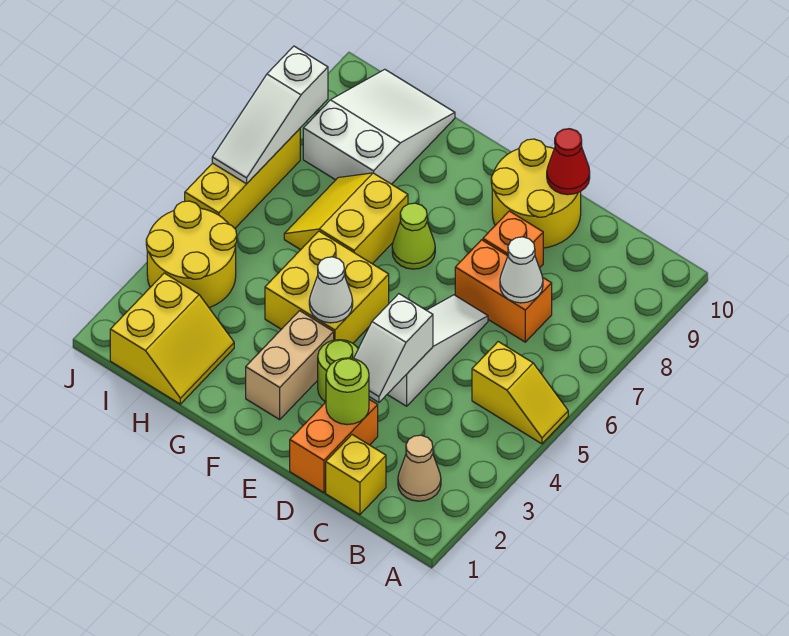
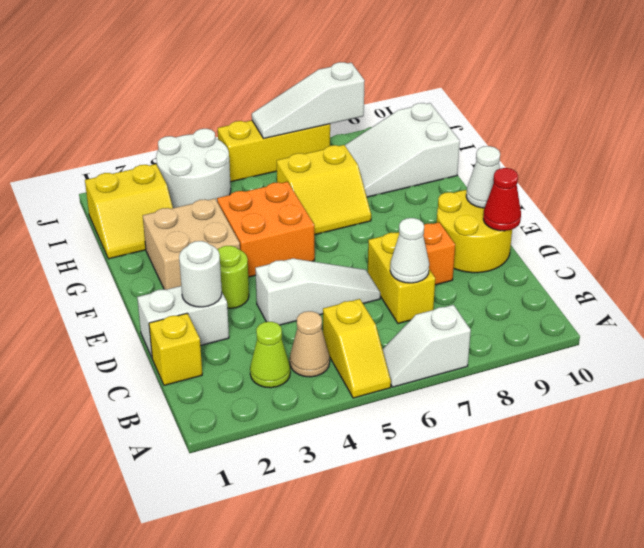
tan 1x1 cone [398,435,441,501] -> tan 1x1 cone moved to [290,311,330,377]
orange 1x2 brick [455,240,552,342] -> yellow 1x2 brick [368,232,435,324]
orange 1x2 brick [290,399,378,492] -> white 1x2 brick [137,286,229,357]
lime 1x1 round brick [326,358,369,425] -> white 1x1 round brick [179,241,222,307]
white 1x2 slope [354,294,433,402] -> white 1x2 slope moved to [382,305,471,387]
tan 1x2 brick [246,311,334,419] -> tan 2x2 brick [143,199,240,290]
yellow 2x2 brick [265,231,389,343] -> orange 2x2 brick [217,182,315,277]
white 1x1 cone [309,257,353,323] -> white 1x1 cone moved to [466,146,500,208]
lime 1x1 cone [392,203,435,269] -> lime 1x1 cone moved to [250,322,290,388]
yellow 2x2 slope [284,173,408,264] -> yellow 2x2 slope turned to [277,145,371,235]
white 2x3 slope [303,69,455,184] -> white 2x3 slope turned to [345,103,460,197]
yellow 2x2 round brick [146,201,237,307] -> white 2x2 round brick [156,129,231,208]

